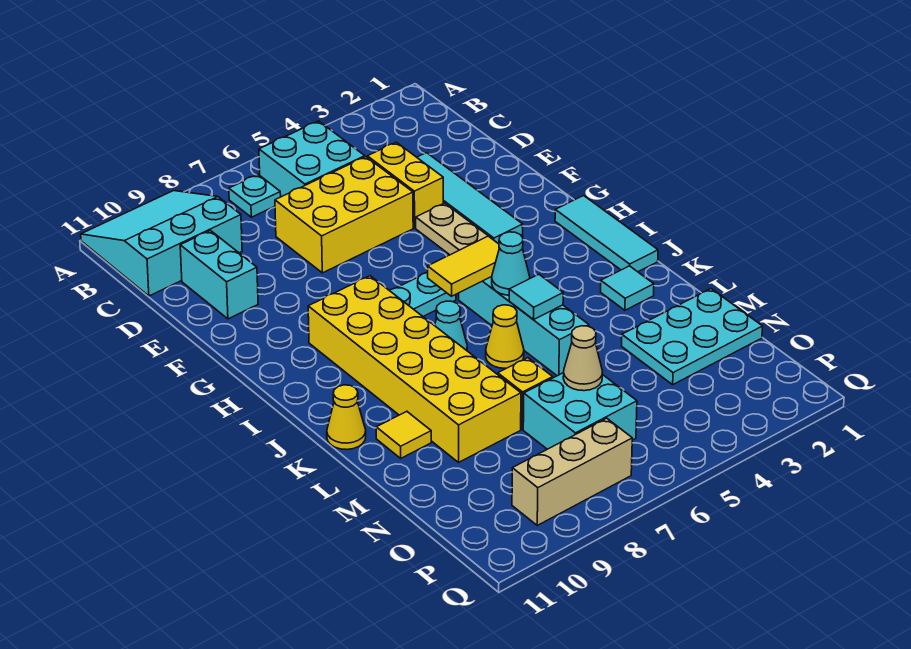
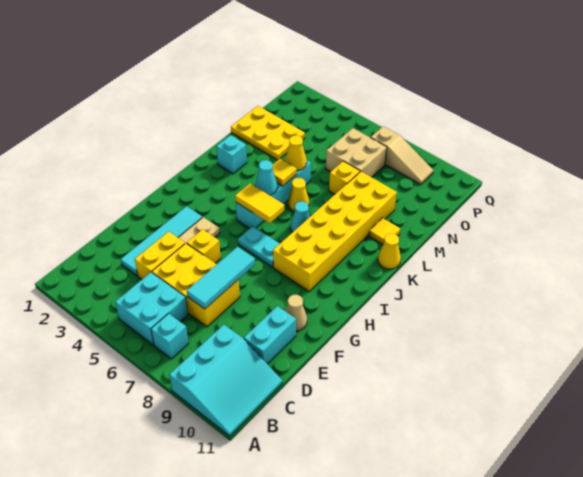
cyan 3x3 slope [81,191,242,296] -> cyan 3x3 slope turned to [170,325,282,436]
cyan 1x1 plate [229,175,281,217] -> cyan 1x1 brick [151,313,189,359]
none -> yellow 1x1 brick [187,229,221,263]
cyan 1x3 tile [555,196,658,272] -> cyan 1x3 tile moved to [187,247,255,309]
cyan 1x1 tile [601,266,654,310] -> cyan 1x1 brick [216,135,247,174]
cyan 1x1 tile [509,274,563,320] -> yellow 1x1 tile [273,158,297,186]
none -> yellow 1x1 cone [285,135,307,170]
cyan 2x3 plate [622,289,763,385] -> yellow 2x3 plate [231,106,305,160]
cyan 2x2 brick [523,373,637,449] -> tan 2x2 brick [326,128,387,177]
tan 1x1 cone [563,326,603,391] -> tan 1x1 cone moved to [286,295,307,331]
tan 1x3 brick [512,418,632,525] -> tan 1x3 slope [371,126,433,185]

